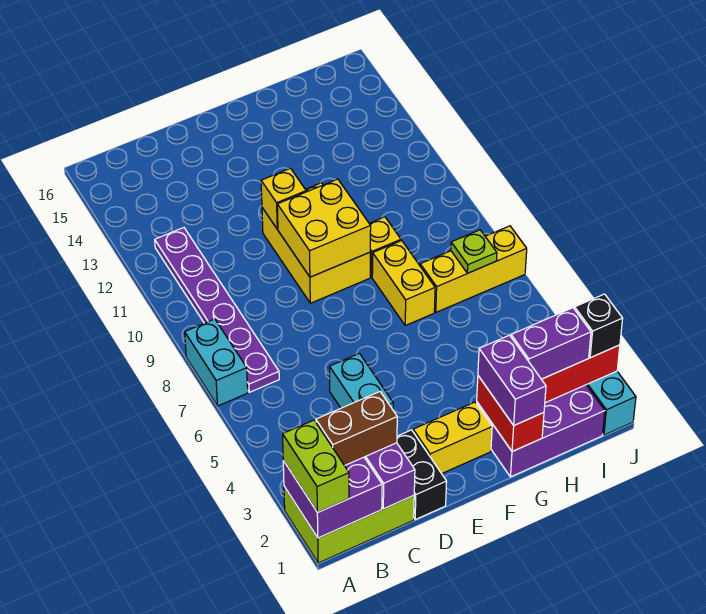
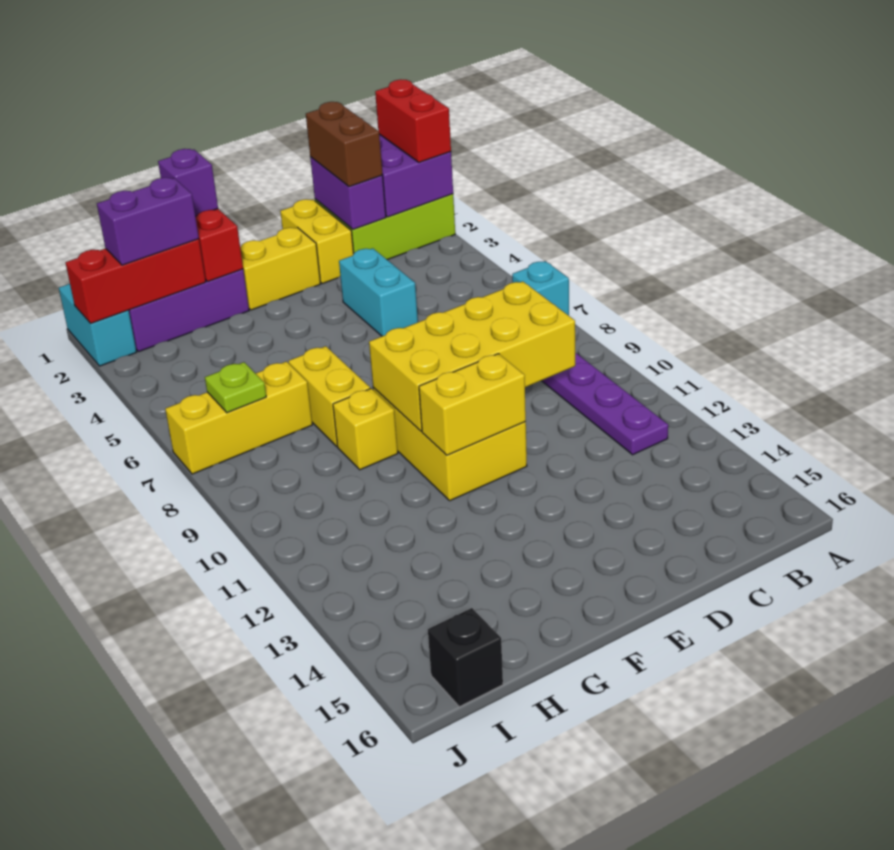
lime 1x2 brick [283,420,349,513] -> red 1x2 brick [375,79,451,162]
cyan 1x2 brick [185,319,248,406] -> cyan 1x1 brick [512,261,569,316]
brown 1x2 brick [316,392,397,466] -> brown 1x2 brick turned to [306,102,383,187]
black 1x2 brick [397,430,447,519] -> yellow 1x2 brick [280,199,354,284]
yellow 2x2 brick [277,179,371,277] -> yellow 2x4 brick [369,281,575,431]
yellow 1x1 brick [261,168,306,229] -> yellow 1x2 brick [419,354,526,455]
purple 1x2 brick [478,335,546,425] -> purple 1x1 brick [158,149,218,216]
black 1x1 brick [575,294,623,358] -> black 1x1 brick moved to [428,608,503,707]

